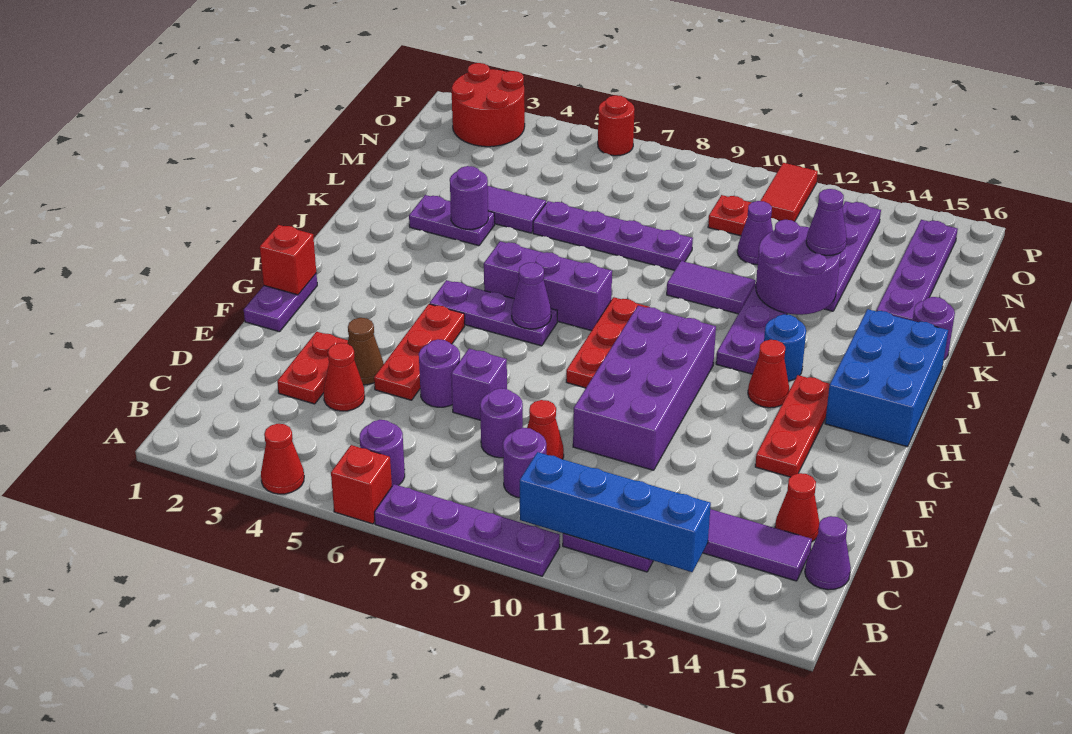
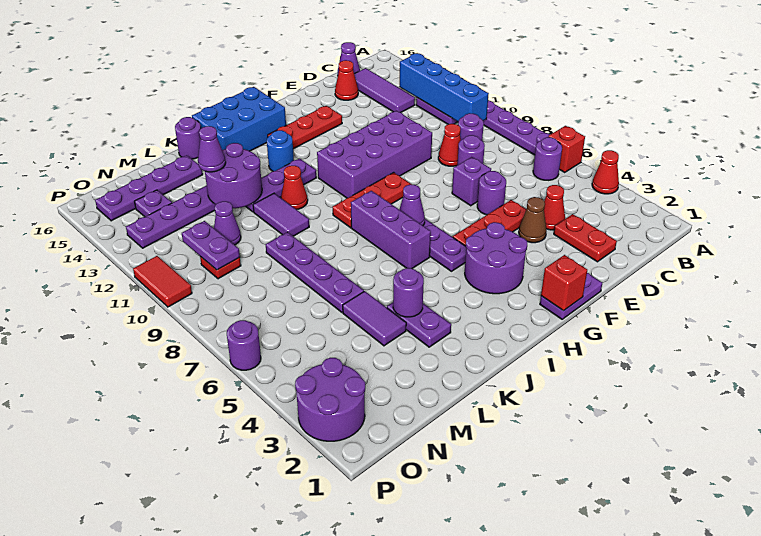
red 1x2 plate [277,332,348,404] -> red 1x2 plate turned to [554,214,617,262]
none -> purple 2x2 round brick [465,222,527,294]
red 1x1 cone [748,340,789,408] -> red 1x1 cone moved to [281,166,308,210]
none -> purple 1x2 plate [182,221,240,270]
none -> purple 1x1 plate [134,190,172,217]
red 2x2 round brick [452,63,525,147] -> purple 2x2 round brick [295,358,365,441]
red 1x2 tile [761,163,818,222] -> red 1x2 tile turned to [133,256,192,307]
red 1x1 round brick [598,95,635,156] -> purple 1x1 round brick [227,320,261,370]

